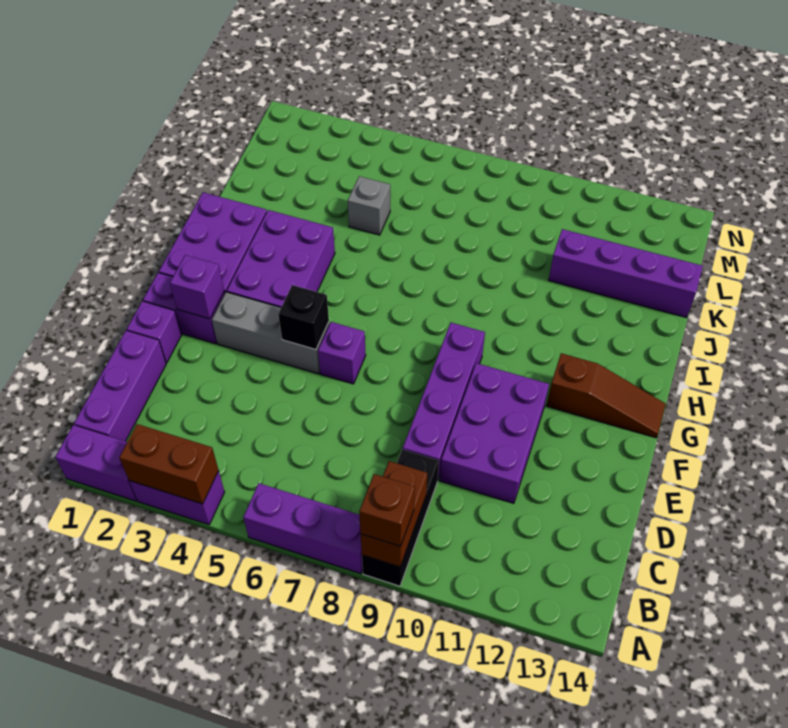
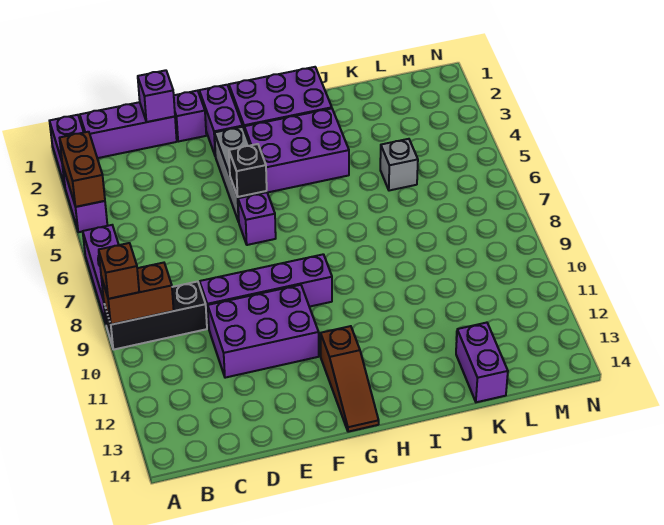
purple 1x1 brick [170,255,224,319] -> purple 1x1 brick moved to [138,70,175,122]
purple 1x4 brick [549,229,703,318] -> purple 1x2 brick [456,323,508,402]

